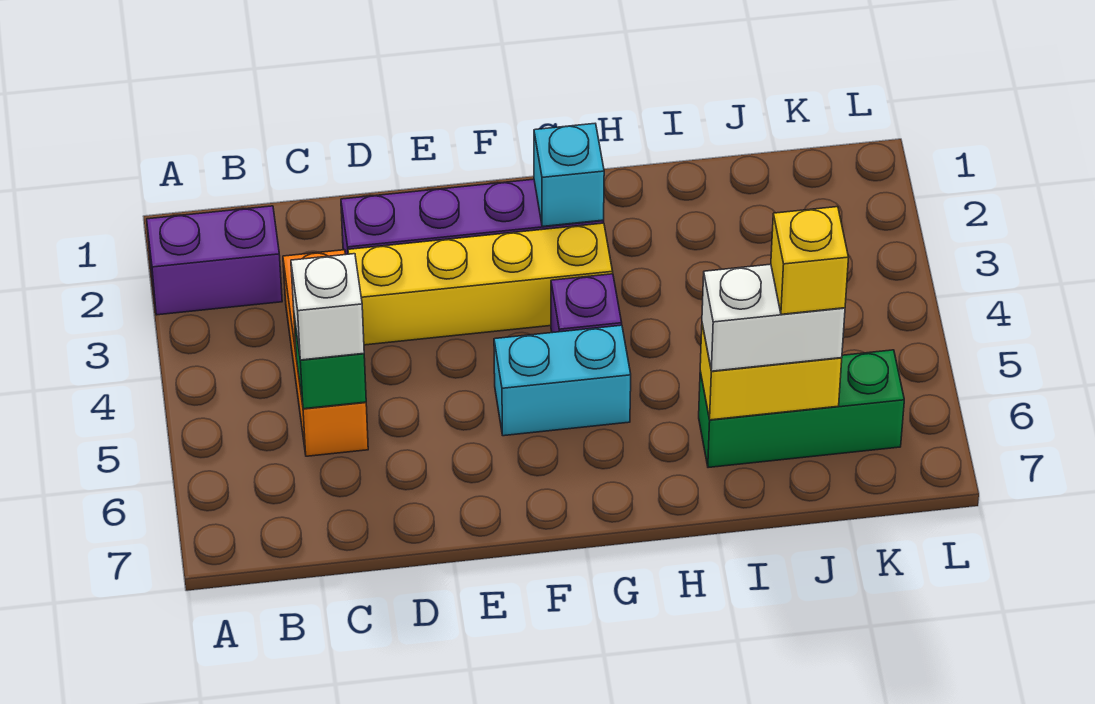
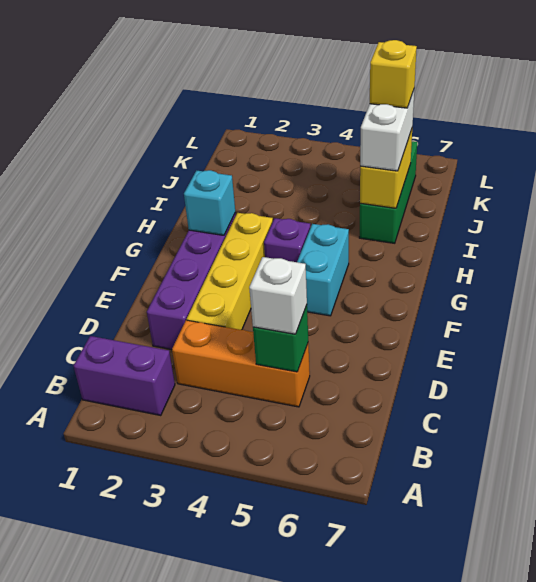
purple 1x2 brick [147,206,282,315] -> purple 1x2 brick turned to [74,336,175,416]

